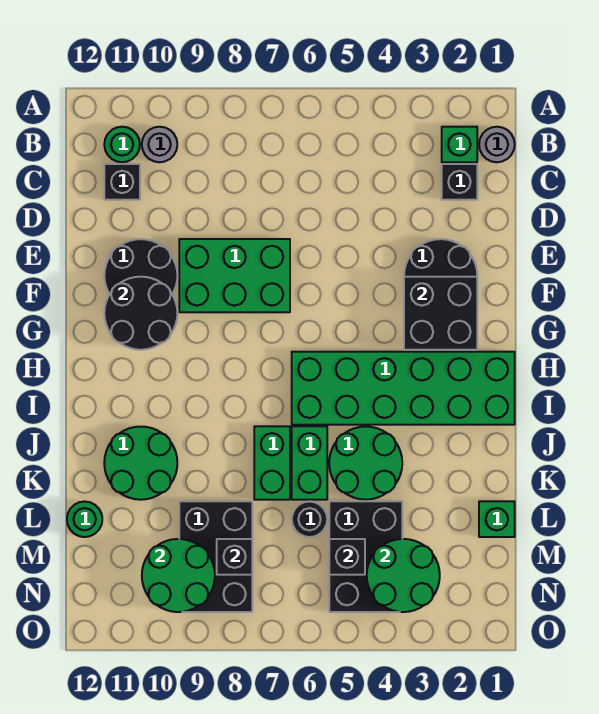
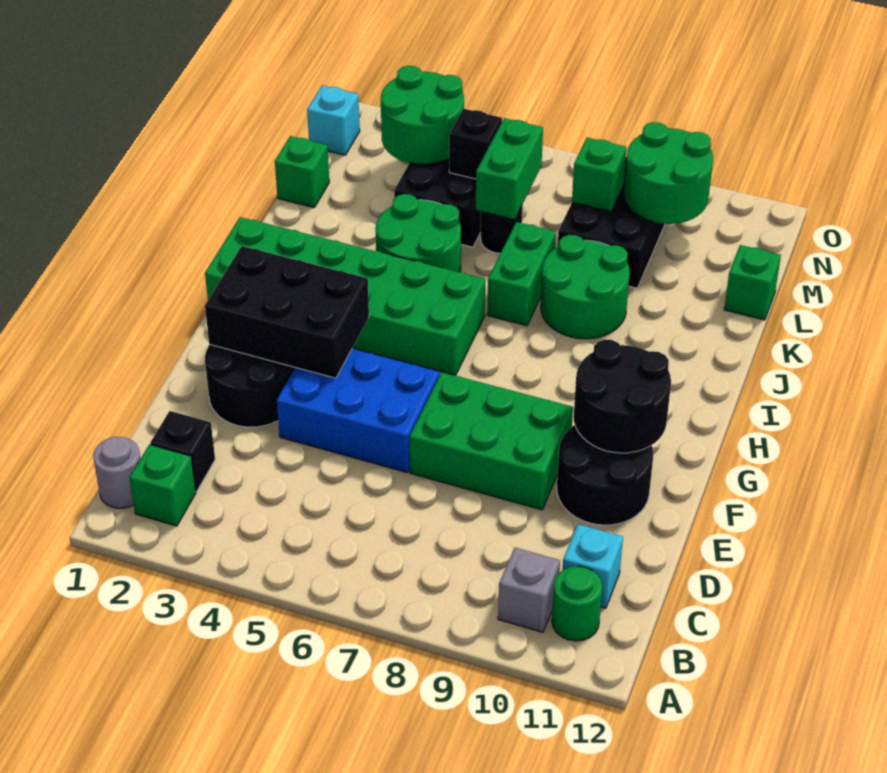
grey 1x1 round brick [142,127,177,162] -> grey 1x1 brick [498,548,560,632]
black 1x1 brick [104,164,140,200] -> cyan 1x1 brick [563,524,623,608]
none -> blue 2x3 brick [277,348,439,473]
black 2x2 brick [404,277,477,350] -> black 2x3 brick [205,246,369,378]
green 1x2 brick [292,426,327,500] -> green 1x2 brick moved to [476,118,543,219]
green 2x2 round brick [104,427,177,500] -> green 2x2 round brick moved to [541,235,630,339]
green 1x1 round brick [67,501,102,537] -> green 1x1 brick [724,245,781,320]
black 1x1 brick [217,539,252,575] -> green 1x1 brick [572,138,626,212]
none -> cyan 1x1 brick [307,85,360,155]

